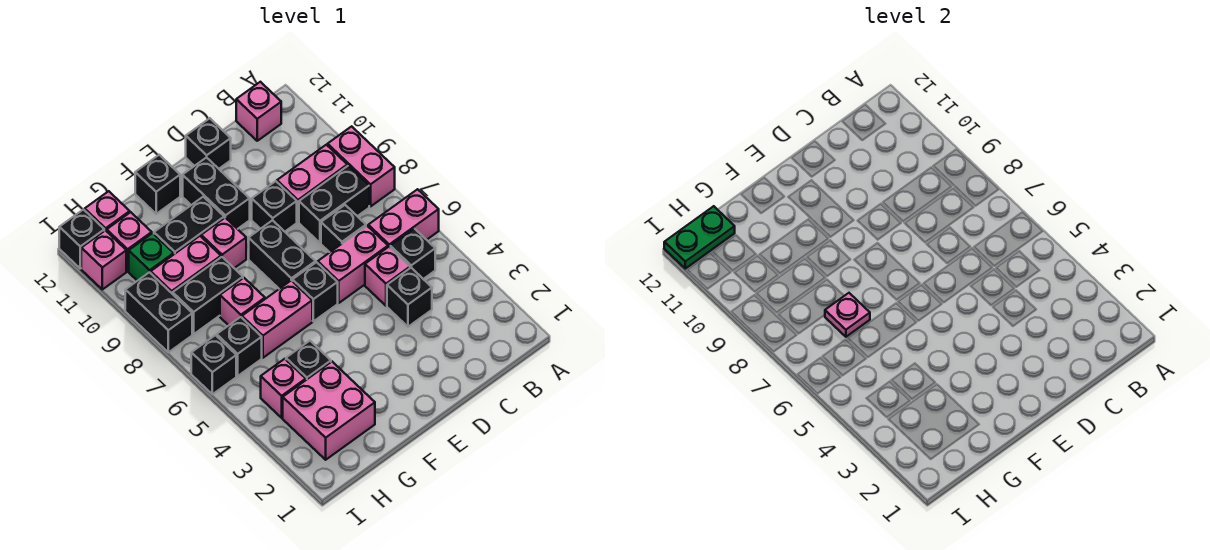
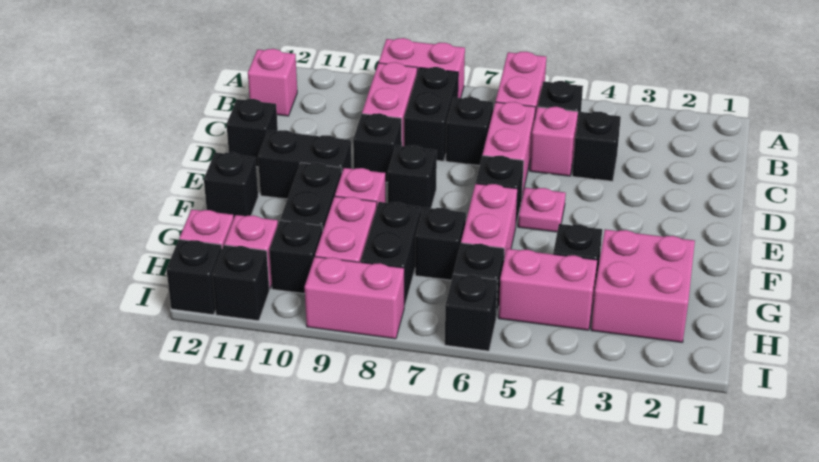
black 1x2 brick [249,220,316,289] -> black 1x1 brick [388,145,437,214]
pink 1x1 brick [220,278,265,325] -> black 1x1 brick [415,207,466,280]
pink 1x1 plate [825,293,870,337] -> pink 1x1 plate moved to [518,188,566,232]
pink 1x1 brick [261,359,306,418] -> pink 1x2 brick [498,249,597,330]
green 1x1 brick [129,233,174,281] -> black 1x1 brick [269,220,323,294]
green 1x2 plate [664,206,735,269] -> none
black 1x2 brick [125,272,192,352] -> pink 1x2 brick [305,257,405,339]
pink 1x1 brick [81,230,126,289] -> black 1x1 brick [212,245,269,321]

